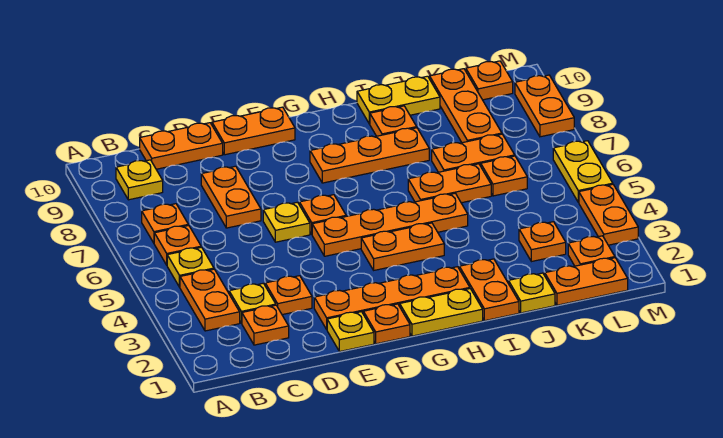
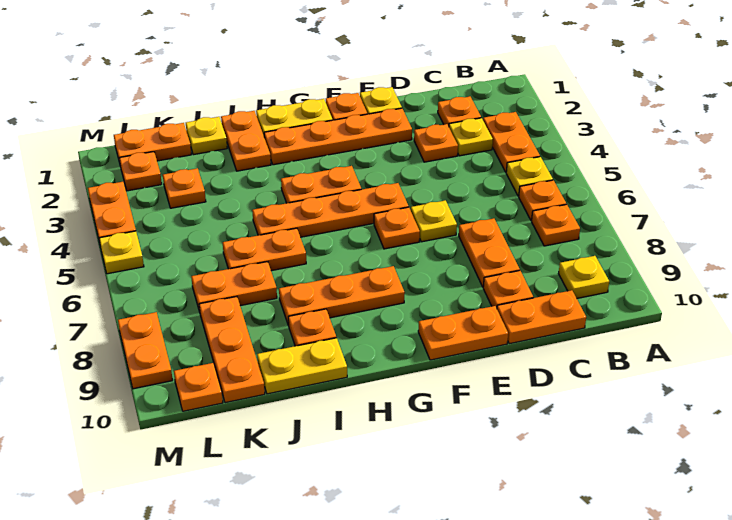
orange 1x1 plate [481,156,527,196] -> orange 1x1 plate moved to [483,271,533,308]
yellow 1x2 plate [553,141,613,202] -> yellow 1x1 plate [99,231,144,274]

